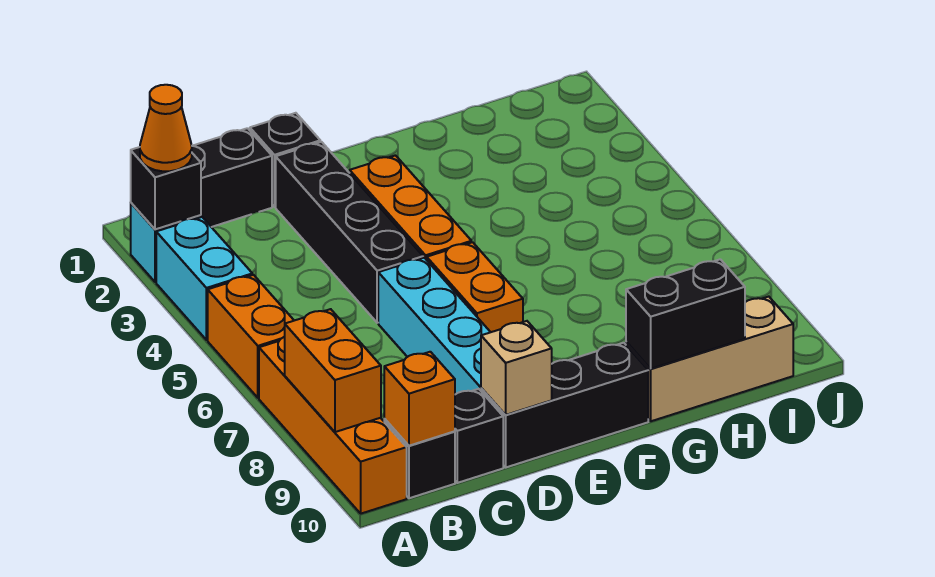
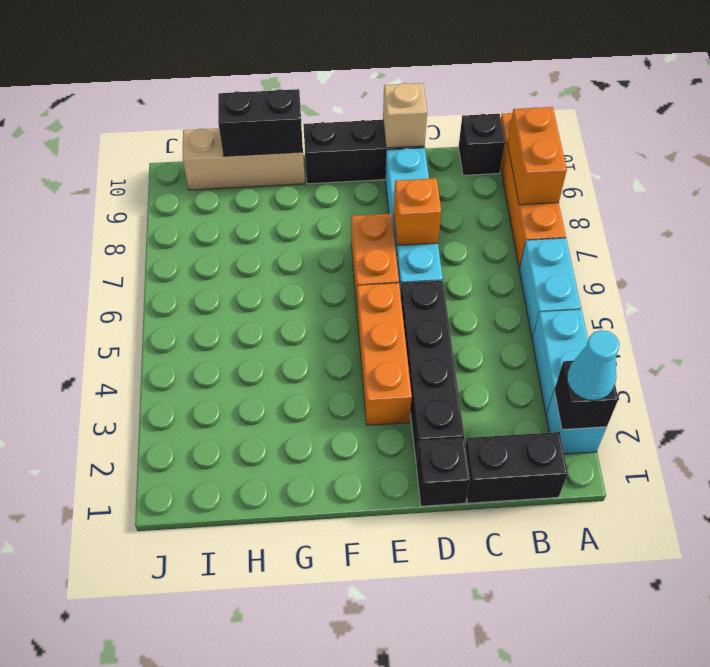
orange 1x1 cone [140,85,192,171] -> cyan 1x1 cone [567,330,619,400]
orange 1x2 brick [208,275,294,398] -> cyan 1x2 brick [519,238,581,338]
orange 1x1 brick [384,352,455,446] -> orange 1x1 brick moved to [394,178,441,246]
black 1x1 brick [455,389,503,483] -> none

